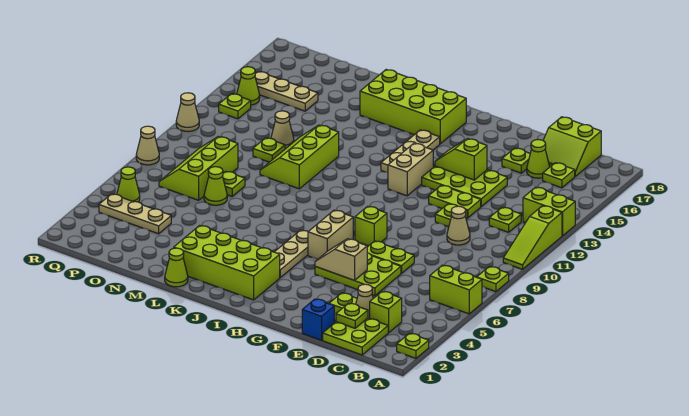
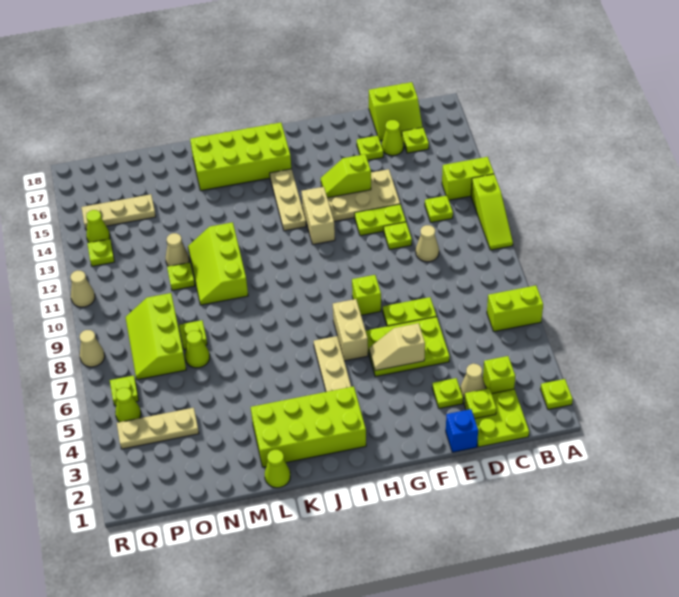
lime 1x1 plate [477,266,509,292] -> lime 1x1 plate moved to [110,376,139,406]
lime 2x3 plate [422,166,507,206] -> tan 2x3 plate [321,169,400,221]

